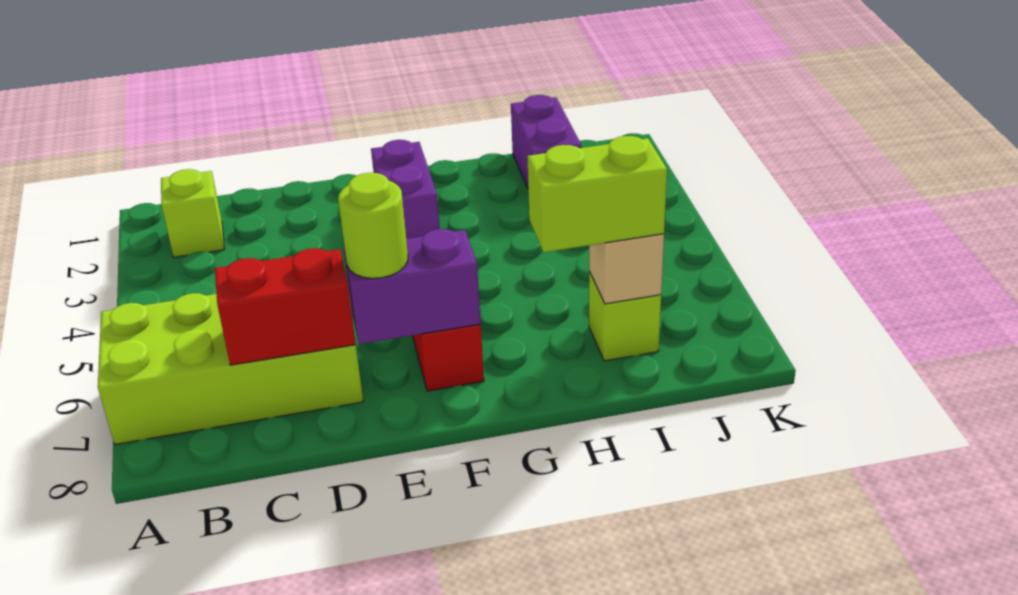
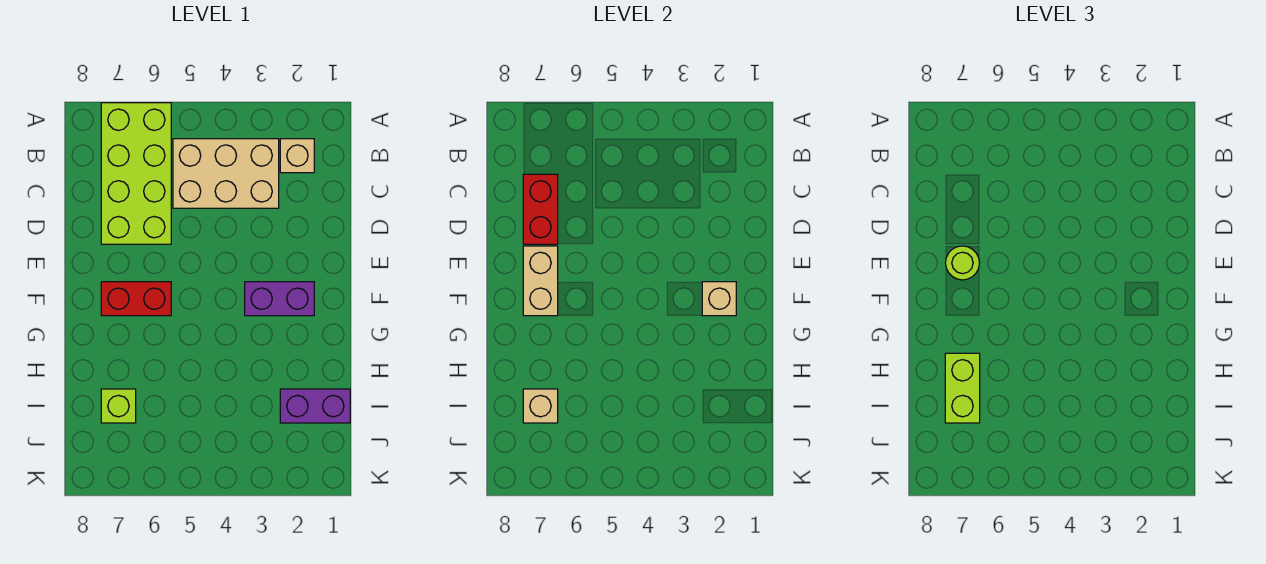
lime 1x1 brick [161,169,224,257] -> tan 1x1 brick [280,139,314,173]
none -> tan 2x3 brick [173,139,279,208]
purple 1x2 brick [343,229,481,344] -> tan 1x2 brick [523,246,558,316]
none -> tan 1x1 brick [702,282,736,316]

